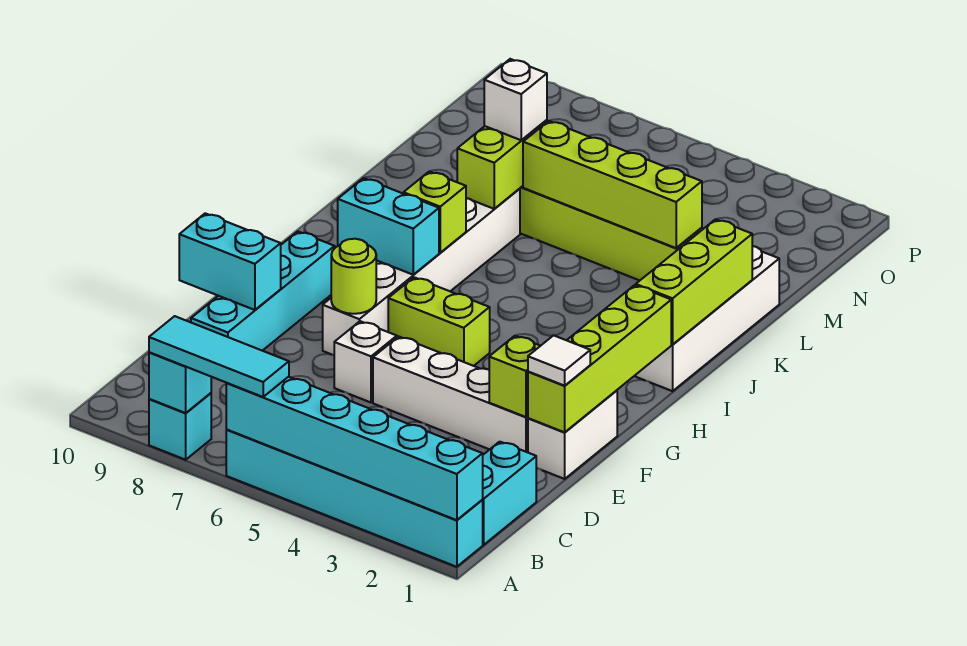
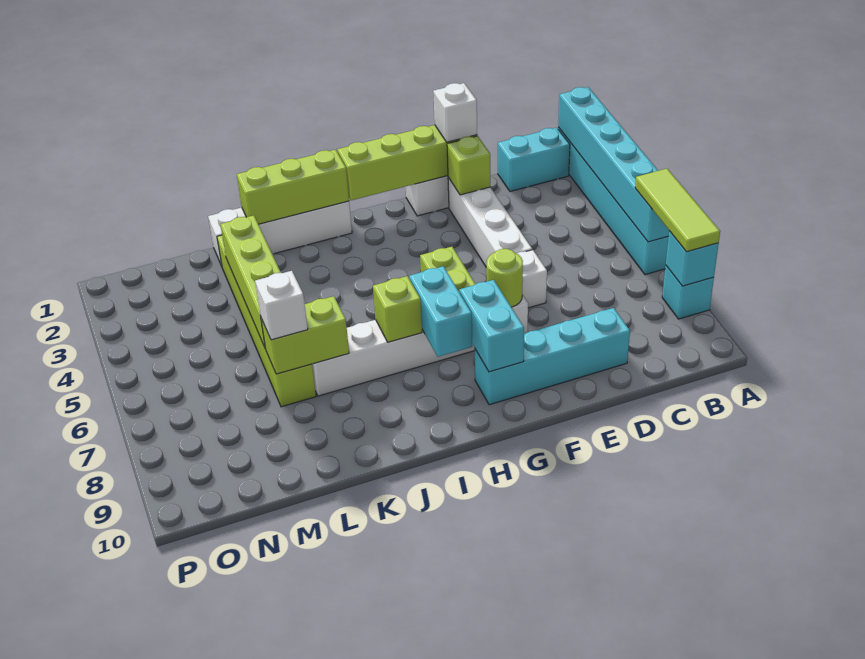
cyan 1x3 tile [149,316,289,397] -> lime 1x3 tile [635,169,720,252]
white 1x1 tile [528,335,590,386] -> white 1x1 brick [433,83,477,142]
cyan 1x2 brick [179,213,281,310] -> cyan 1x2 brick moved to [459,280,524,372]

